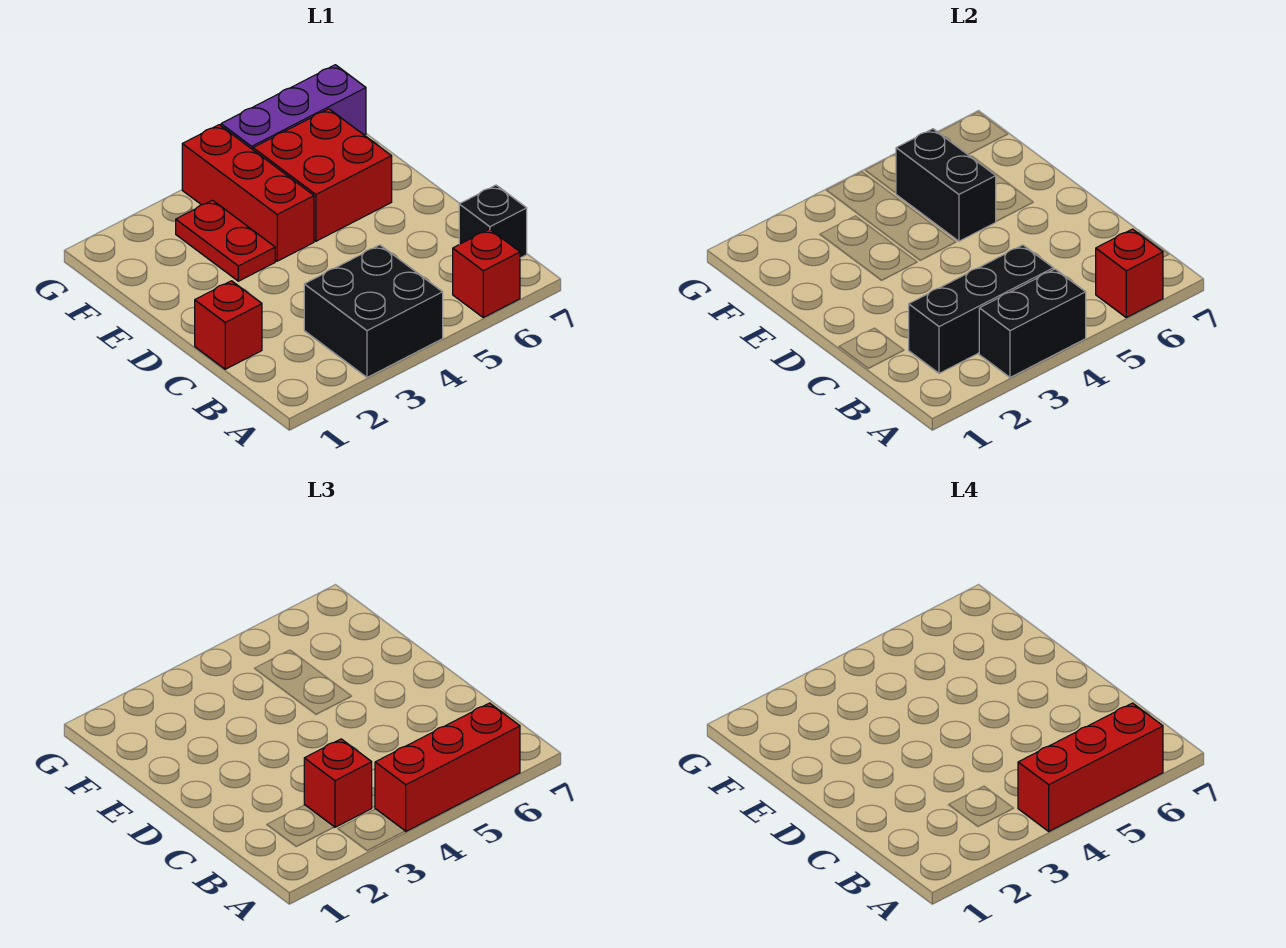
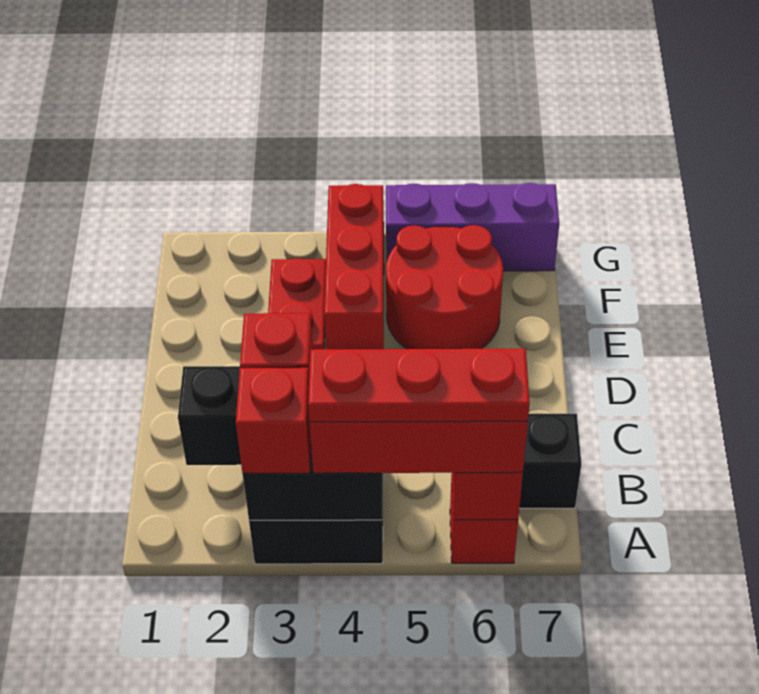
red 1x3 brick [1018,703,1163,831] -> red 1x3 plate [308,349,530,422]
red 1x1 brick [195,281,262,369] -> red 1x1 brick moved to [236,368,311,473]
red 2x2 brick [253,109,392,241] -> red 2x2 round brick [386,225,503,349]
black 1x2 brick [896,129,996,241] -> none

